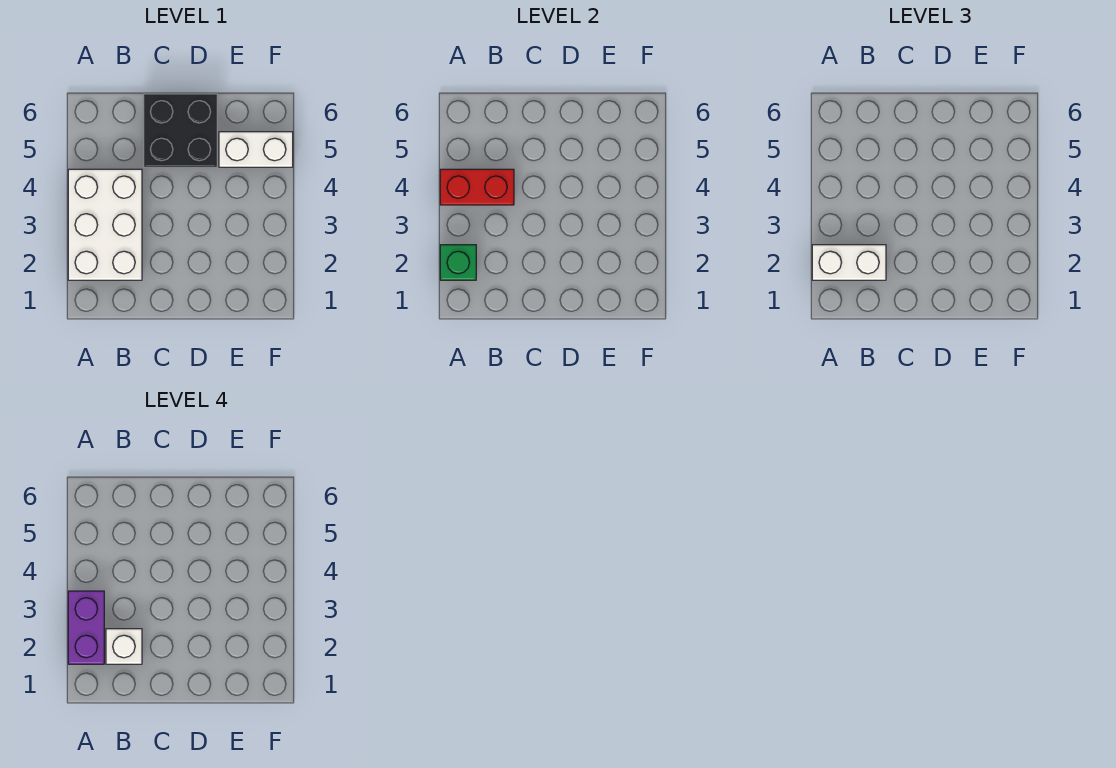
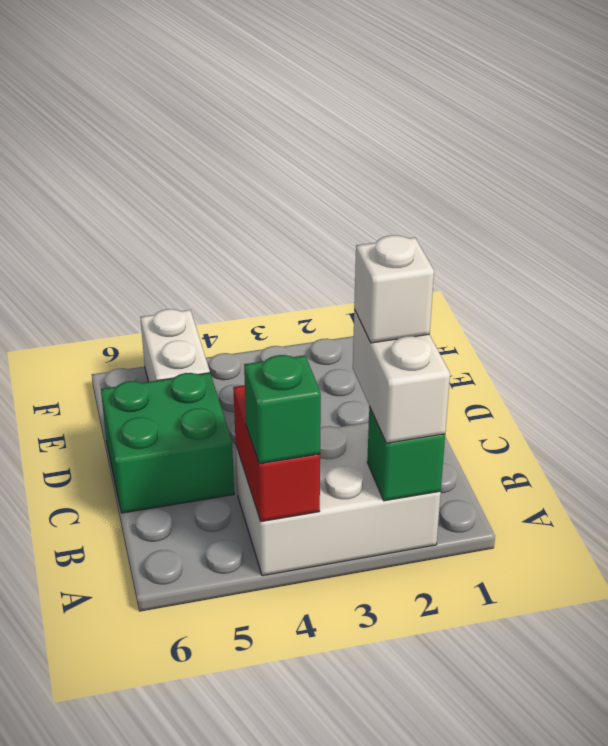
purple 1x2 brick [68,591,104,664] -> none
none -> green 1x1 brick [244,355,321,464]
black 2x2 brick [144,94,217,167] -> green 2x2 brick [101,373,234,513]

